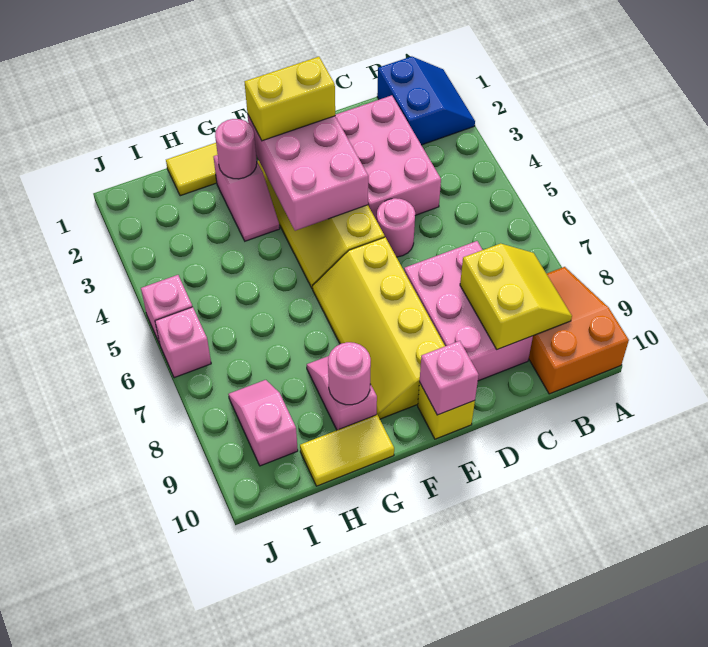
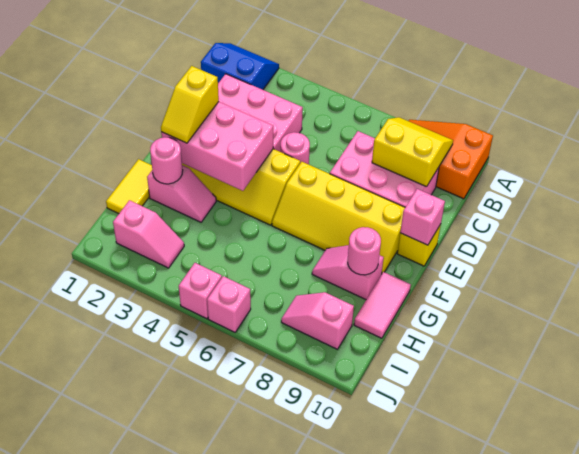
yellow 1x2 brick [245,57,335,141] -> yellow 1x2 slope [161,66,219,143]
yellow 1x2 tile [300,415,394,486] -> pink 1x2 tile [354,272,411,338]
none -> pink 1x2 slope [113,200,184,268]

